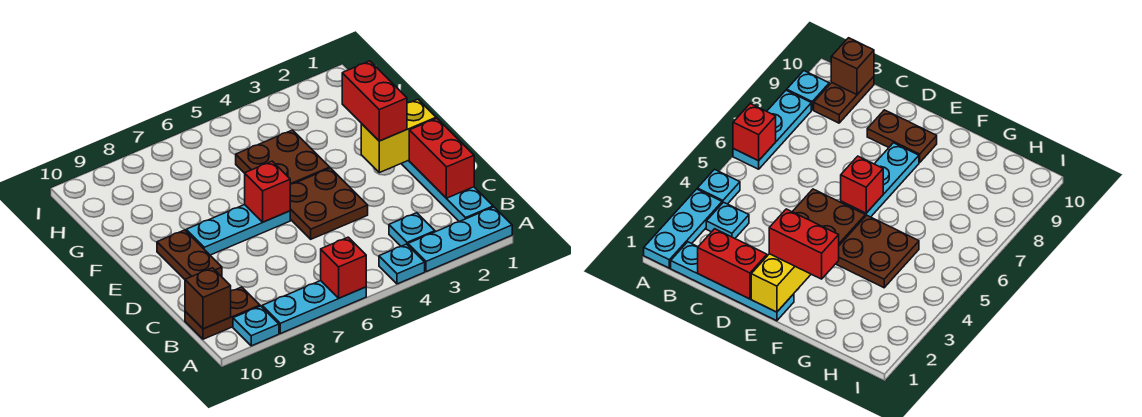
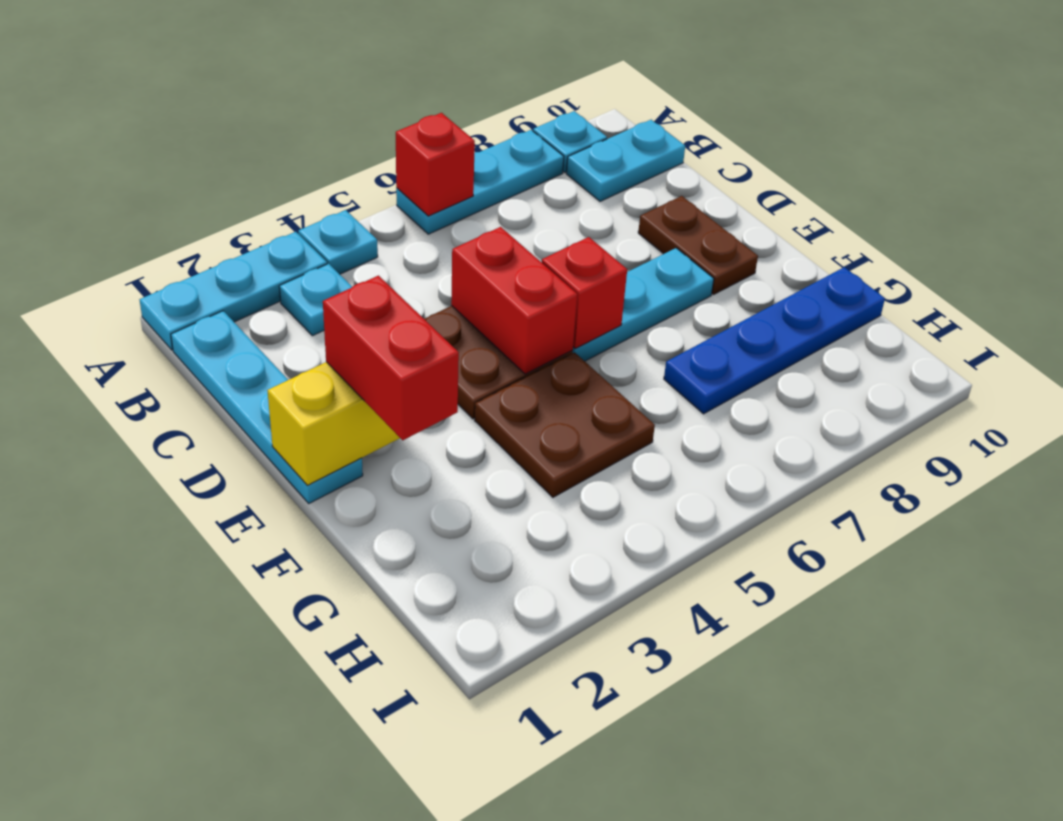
brown 1x2 plate [185,287,260,339] -> cyan 1x2 plate [566,120,685,201]
brown 1x1 brick [185,268,231,329] -> none
red 1x2 brick [409,118,474,198] -> red 1x2 brick moved to [451,227,577,374]
none -> blue 1x4 plate [664,267,885,414]

